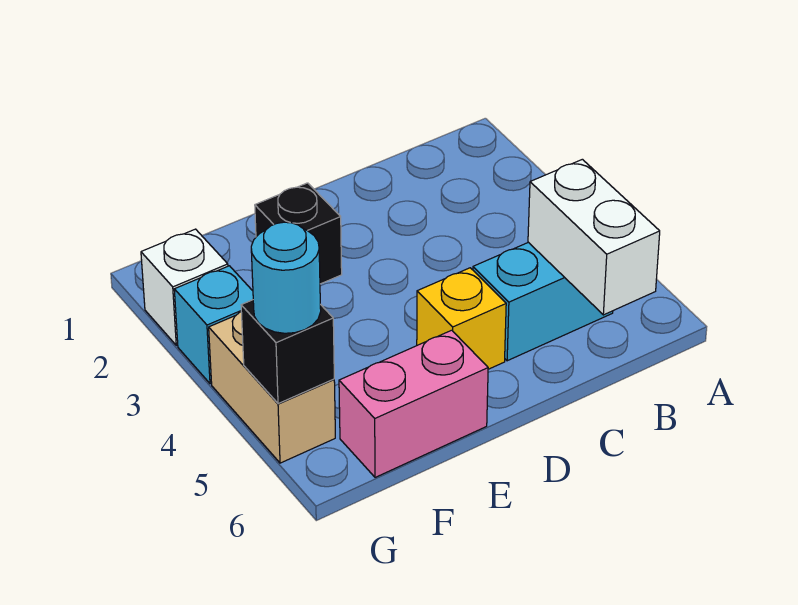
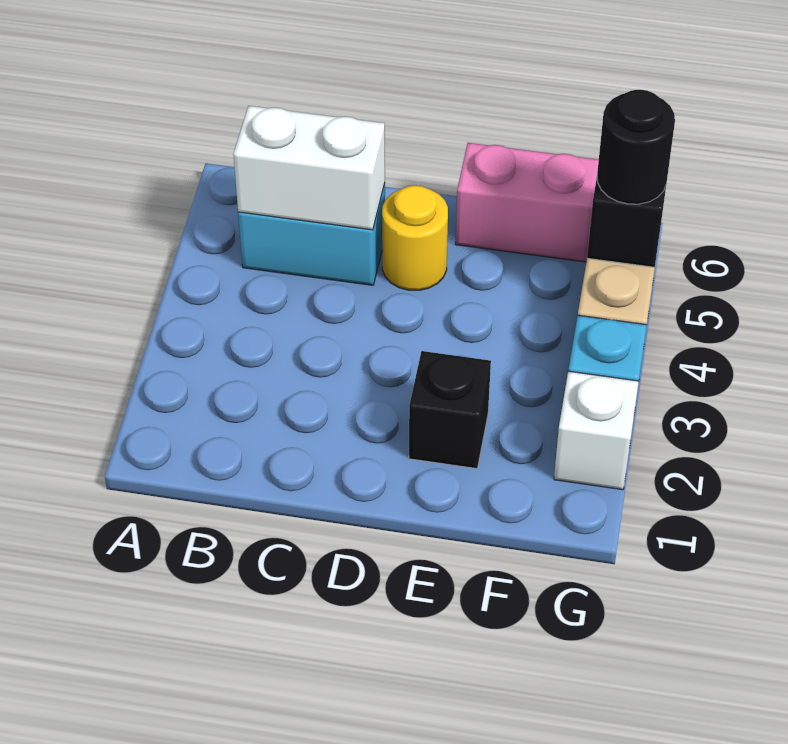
white 1x2 brick [528,159,660,315] -> white 1x2 brick turned to [233,106,385,230]
yellow 1x1 brick [417,268,506,369] -> yellow 1x1 round brick [382,185,448,290]
cyan 1x1 round brick [251,222,321,333] -> black 1x1 round brick [597,90,675,204]

